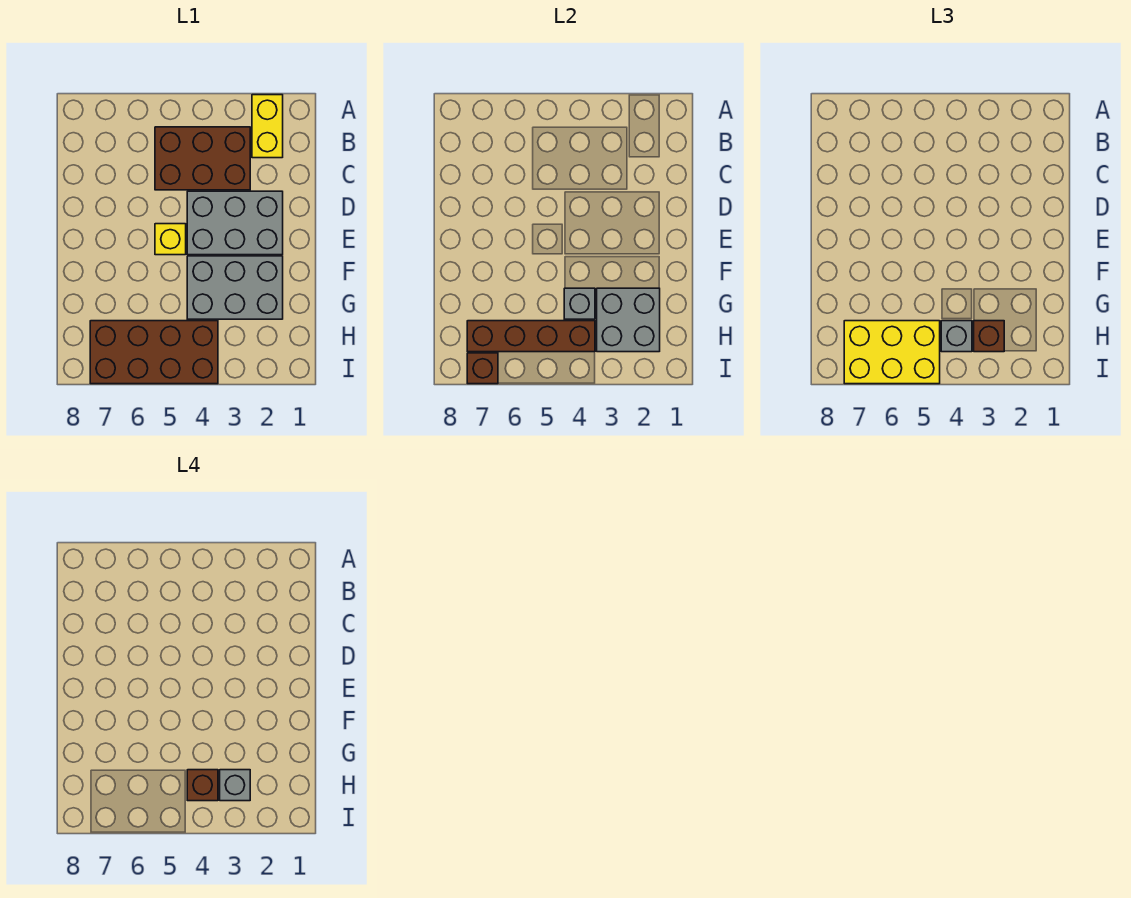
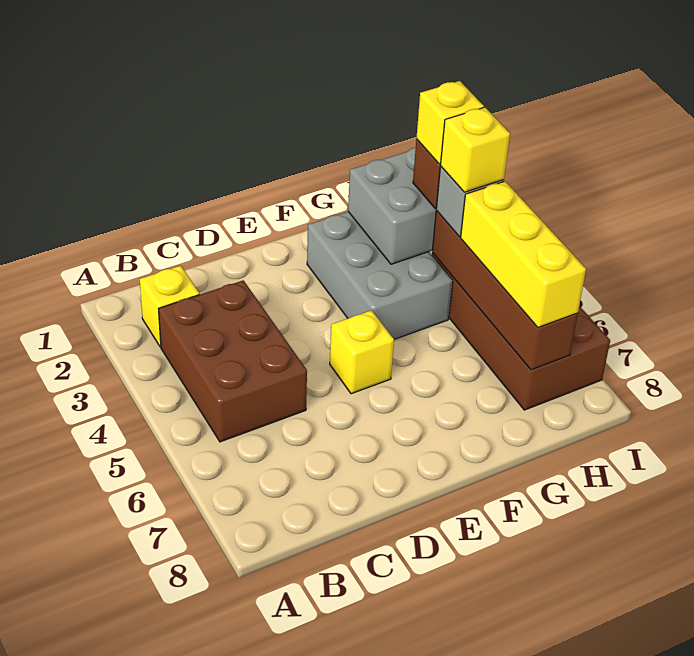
yellow 1x2 brick [252,95,283,158] -> yellow 1x1 brick [140,266,199,347]
grey 2x3 brick [187,191,283,255] -> none
grey 1x1 brick [564,288,595,319] -> none
grey 1x1 brick [220,770,250,801] -> yellow 1x1 brick [416,81,484,164]
brown 1x1 brick [187,770,218,801] -> yellow 1x1 brick [441,107,510,192]
yellow 2x3 brick [844,321,940,384] -> yellow 1x3 brick [461,181,586,328]
brown 1x1 brick [467,353,498,384] -> none

